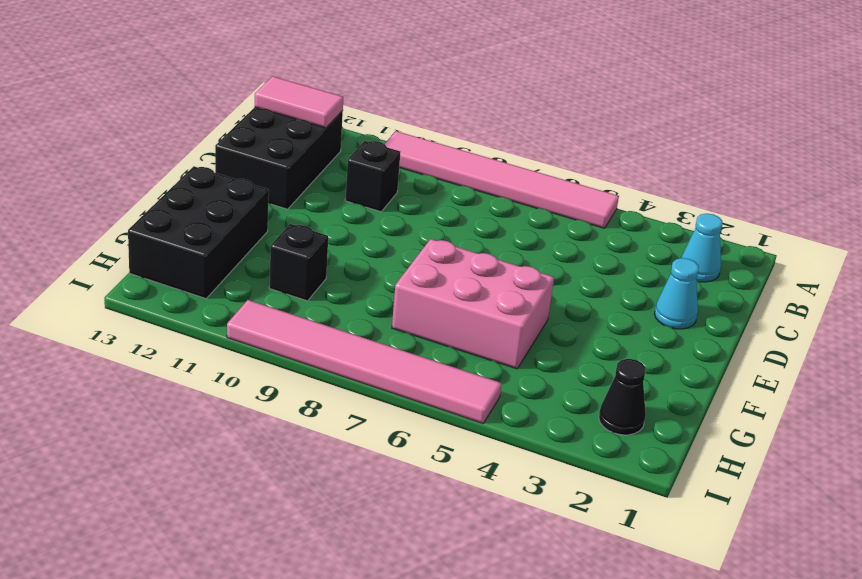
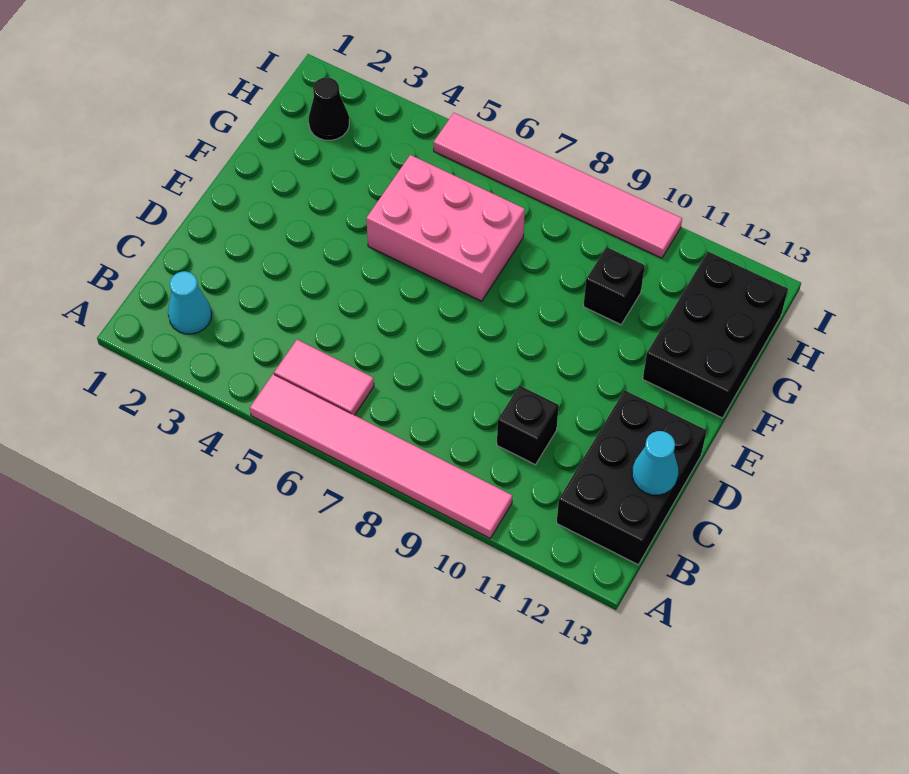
pink 1x2 tile [255,76,344,128] -> pink 1x2 tile moved to [274,340,374,415]
cyan 1x1 cone [655,258,699,329] -> cyan 1x1 cone moved to [632,431,678,495]

